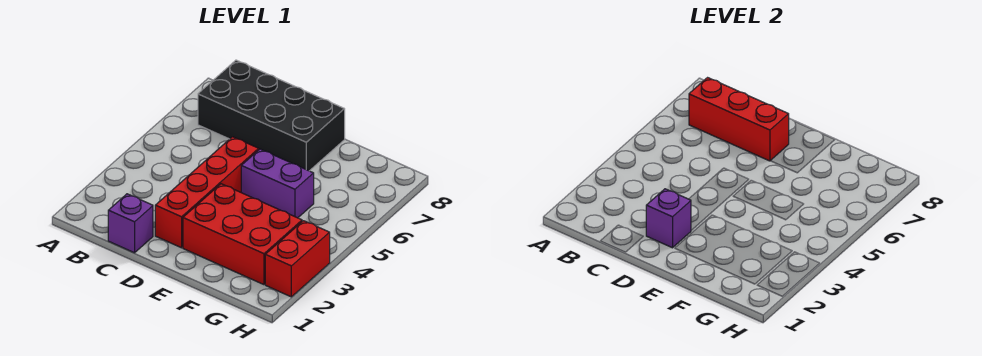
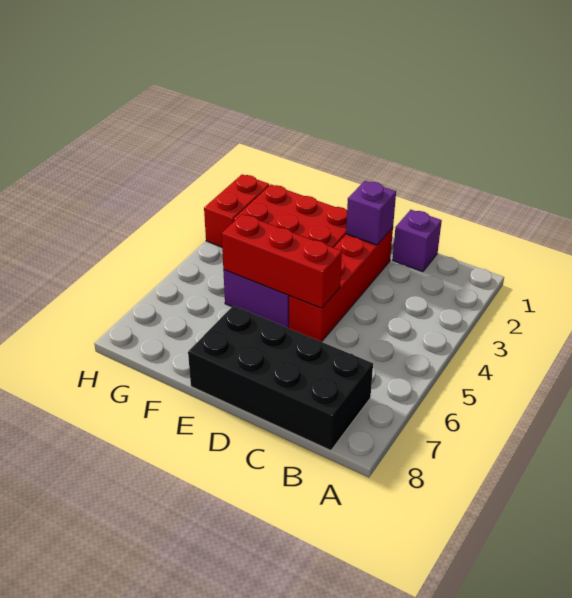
red 1x3 brick [689,78,789,161] -> red 1x3 brick moved to [222,214,342,308]

